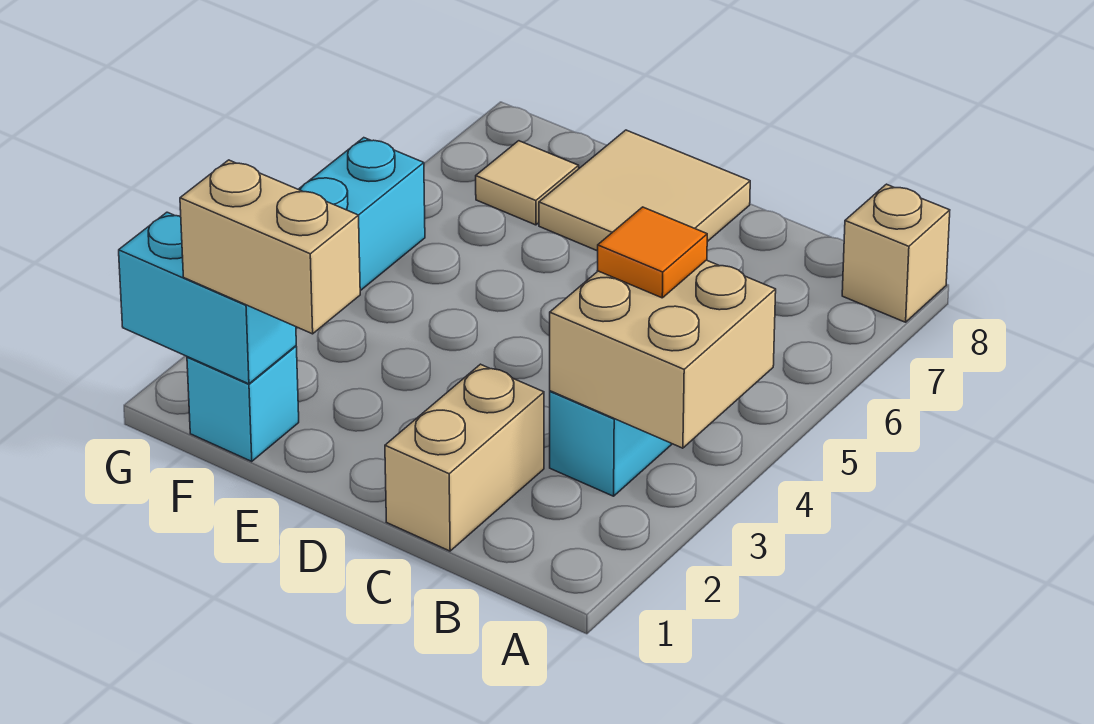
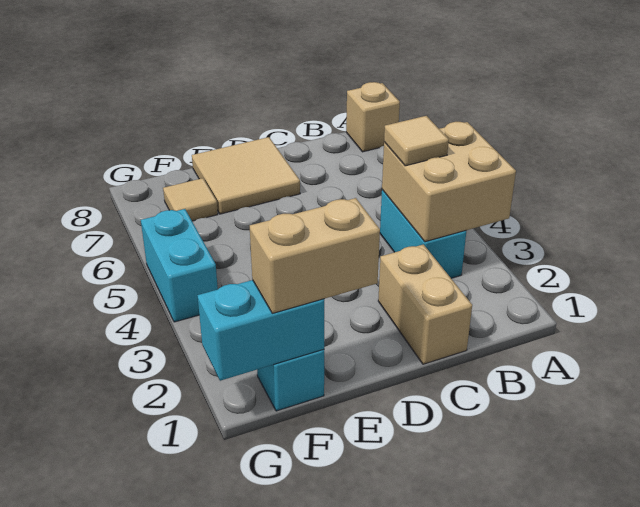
orange 1x1 tile [598,207,707,298] -> tan 1x1 tile [384,116,449,166]

